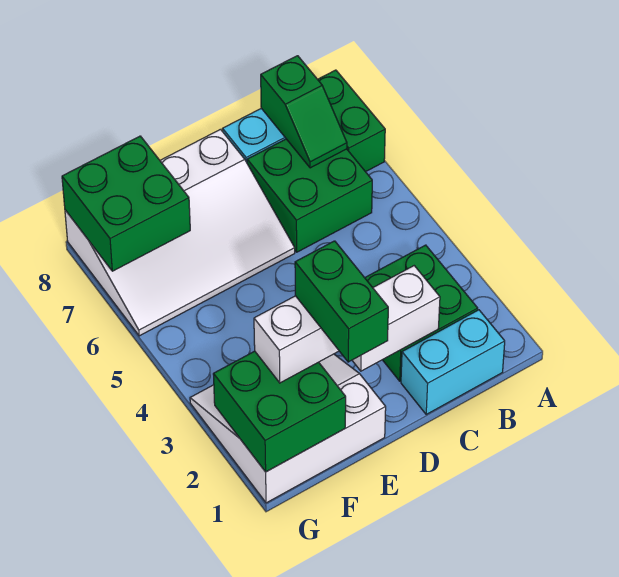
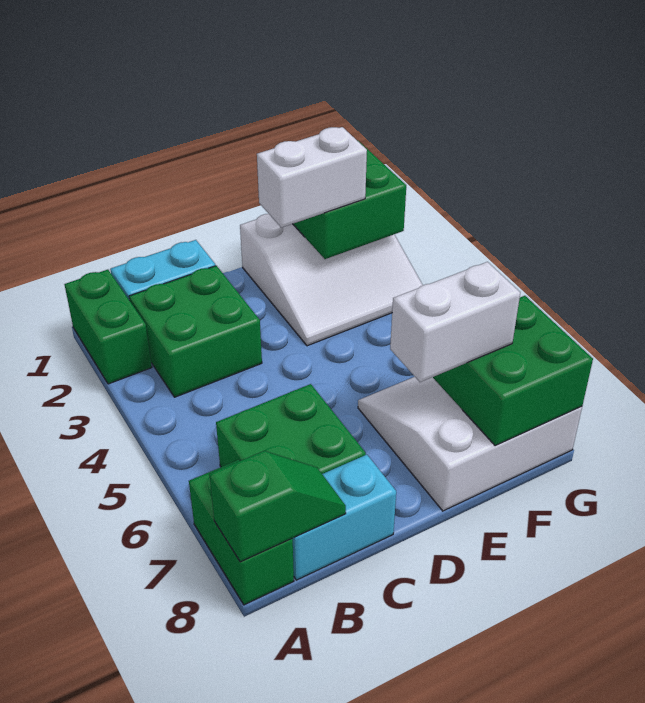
green 1x2 slope [261,56,347,168] -> green 1x2 slope turned to [209,451,346,562]
white 1x2 brick [352,266,440,371] -> white 1x2 brick moved to [390,262,520,382]
white 3x4 slope [65,129,295,336] -> white 3x3 slope [358,377,582,511]
green 1x2 brick [295,241,388,362] -> green 1x2 brick moved to [65,270,152,384]

